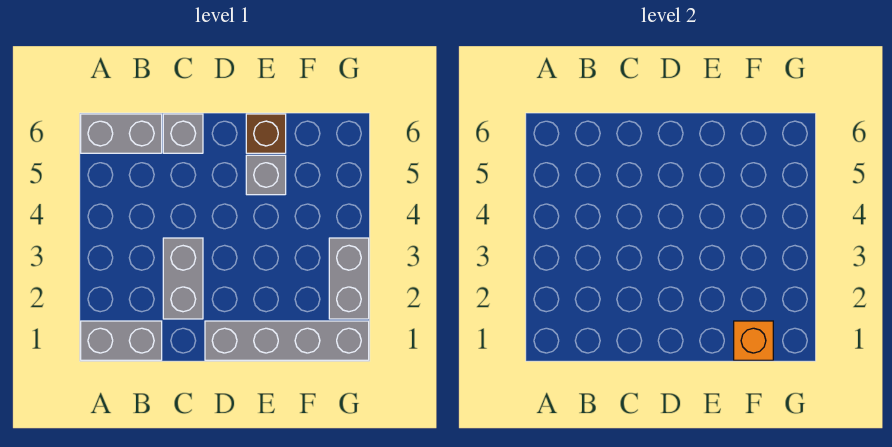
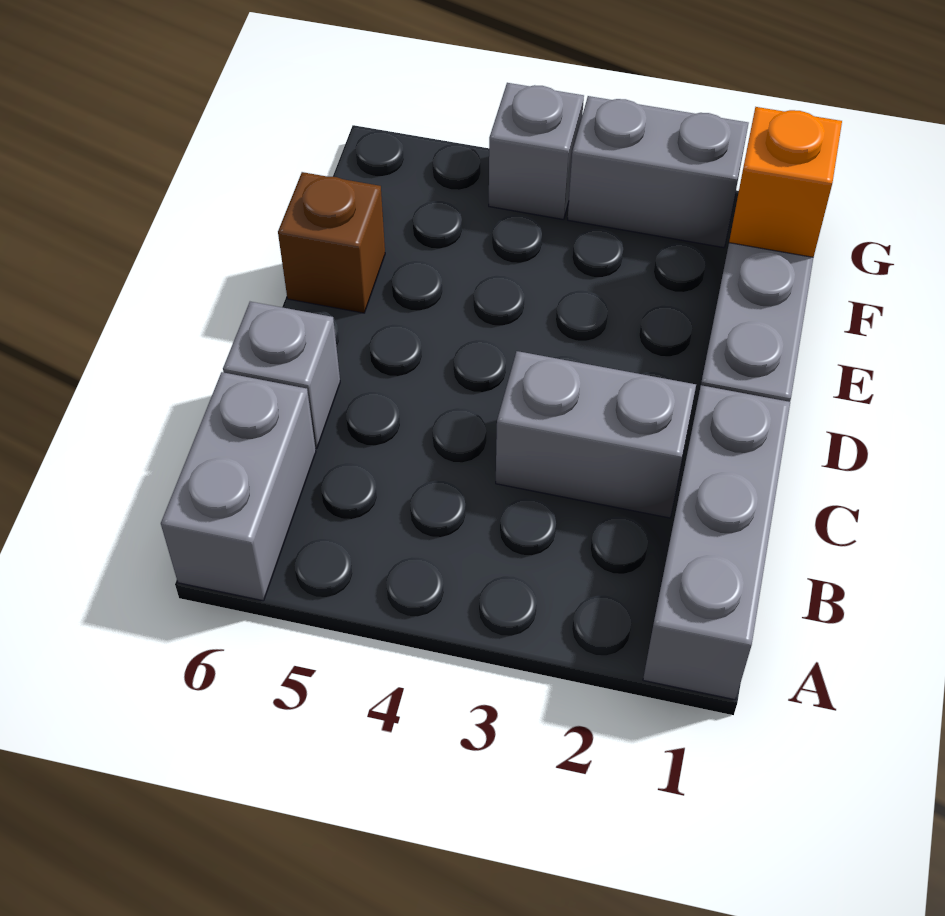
grey 1x2 brick [81,321,162,360] -> grey 1x3 brick [643,385,790,700]
grey 1x1 brick [246,155,286,195] -> grey 1x1 brick moved to [489,83,584,220]

